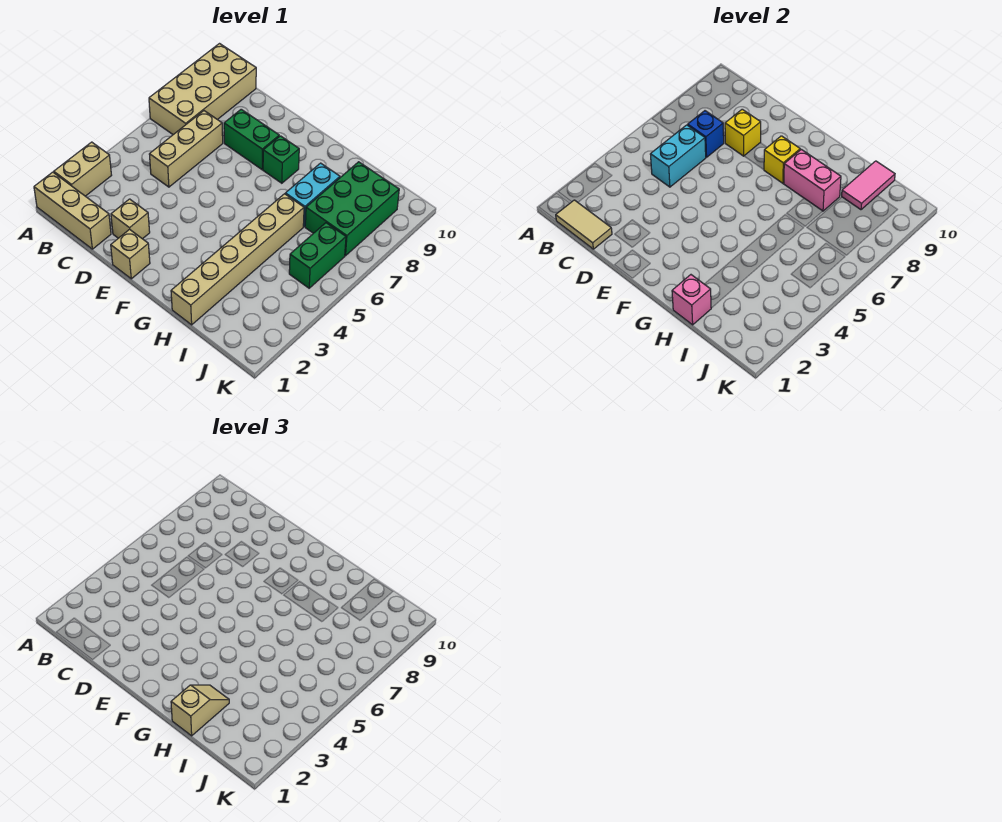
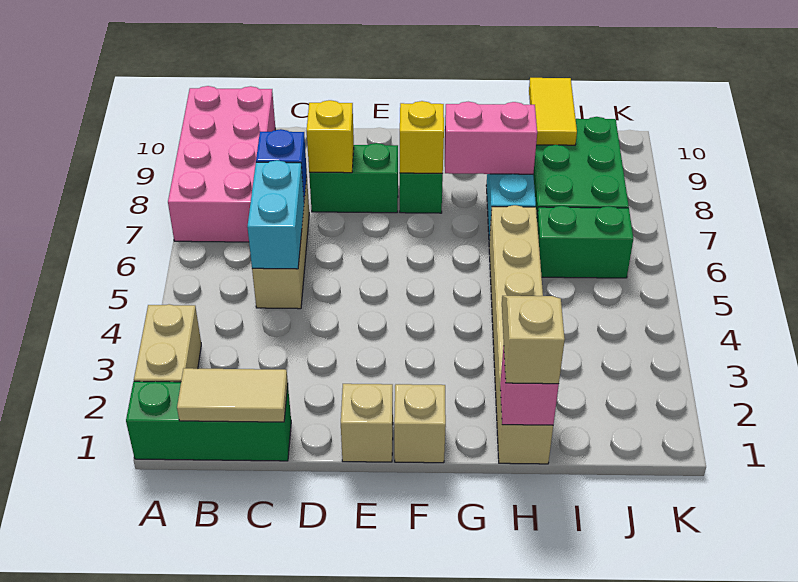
tan 1x3 brick [34,172,111,249] -> green 1x3 brick [126,381,291,461]
tan 2x4 brick [149,44,256,135] -> pink 2x4 brick [168,86,275,242]
tan 1x1 brick [111,199,150,239] -> tan 1x1 brick moved to [394,384,446,463]
pink 1x2 tile [842,161,895,210] -> yellow 1x2 tile [529,78,577,145]
green 1x2 brick [289,223,346,288] -> green 1x2 brick turned to [537,206,633,278]

